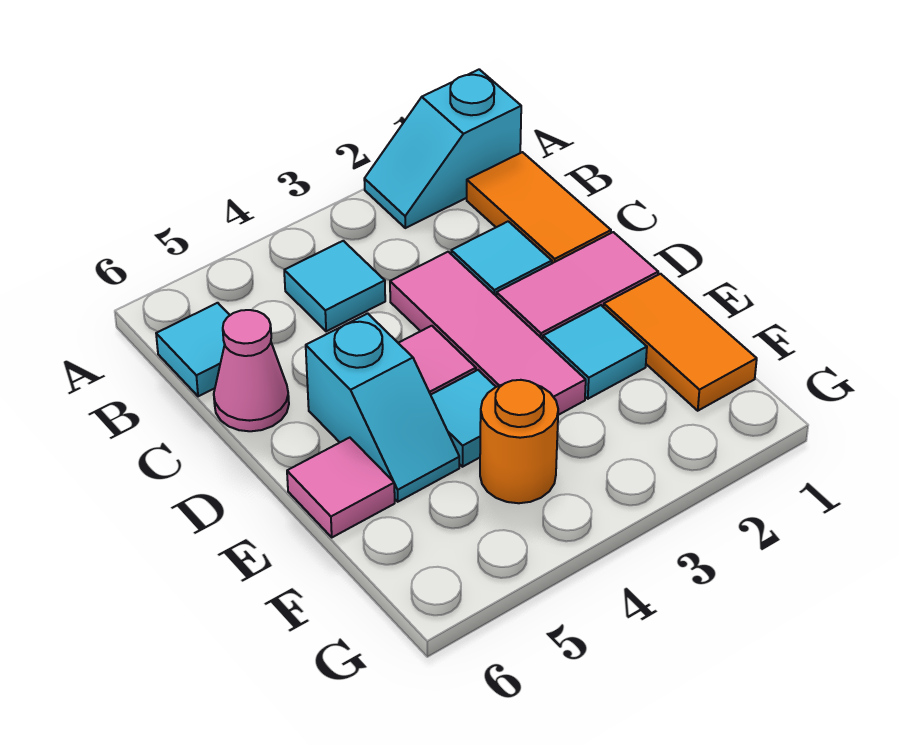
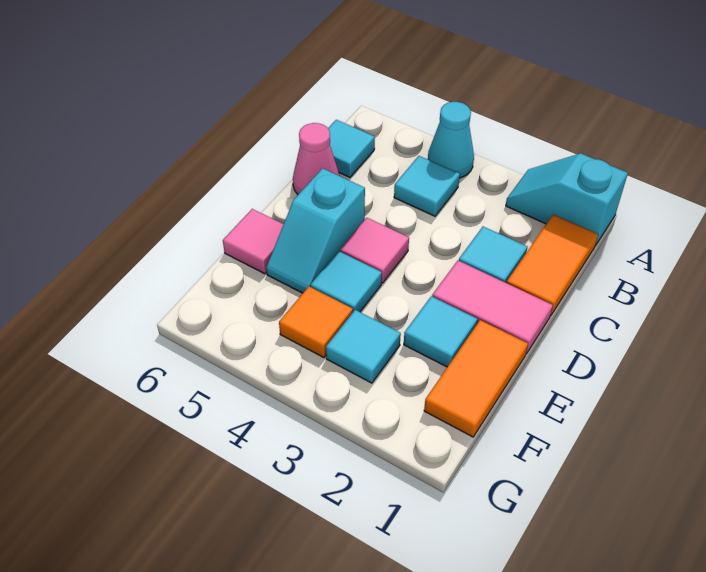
none -> cyan 1x1 cone [428,102,474,178]
pink 1x3 tile [390,252,586,415] -> none
none -> cyan 1x1 tile [326,310,401,383]
orange 1x1 round brick [480,380,558,503] -> orange 1x1 tile [279,286,353,358]

